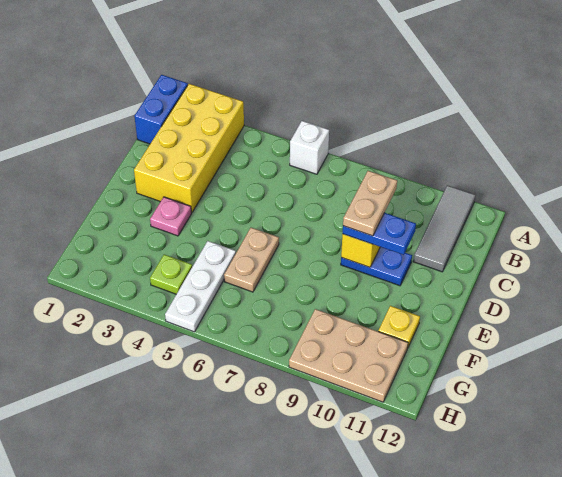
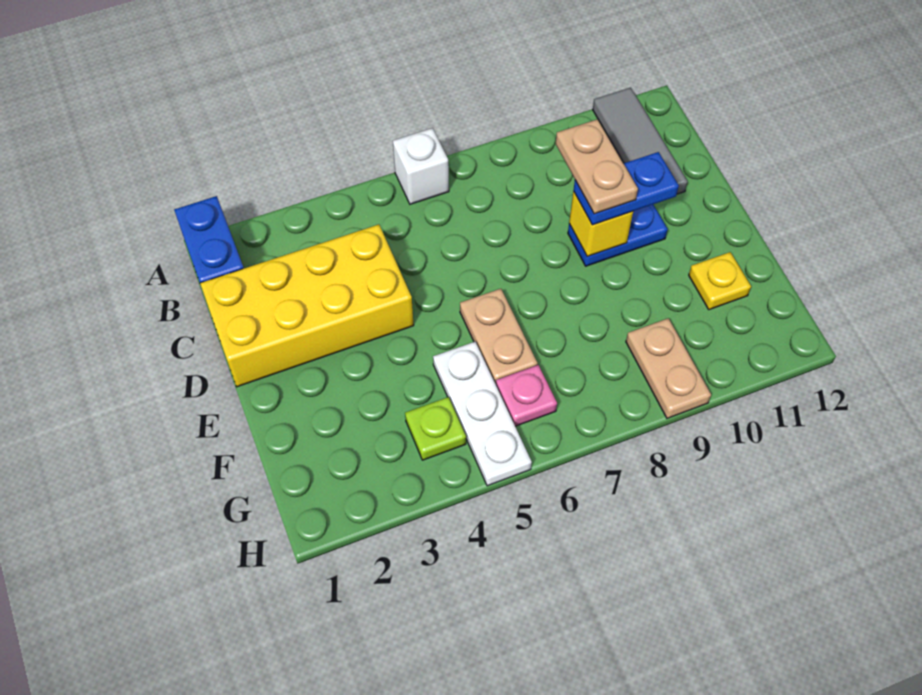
yellow 2x4 brick [134,84,244,213] -> yellow 2x4 brick turned to [200,224,414,387]
pink 1x1 plate [150,197,192,236] -> pink 1x1 plate moved to [496,365,557,426]
tan 2x3 plate [289,309,408,402] -> tan 1x2 plate [626,318,711,418]

